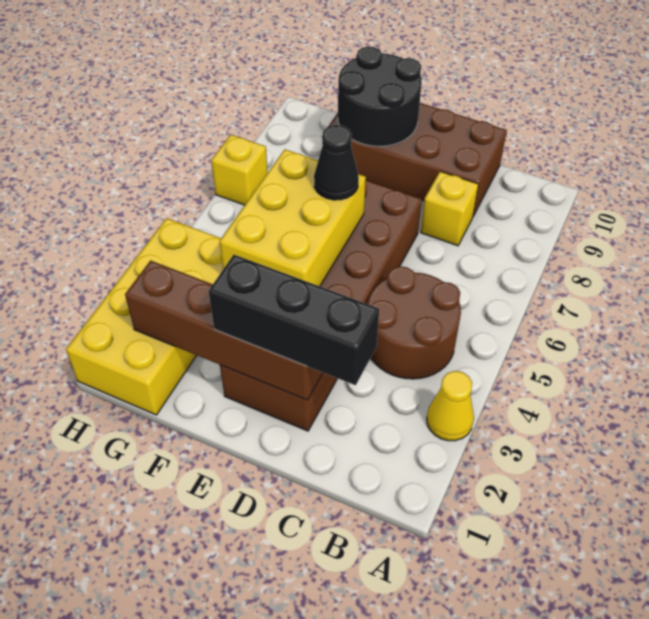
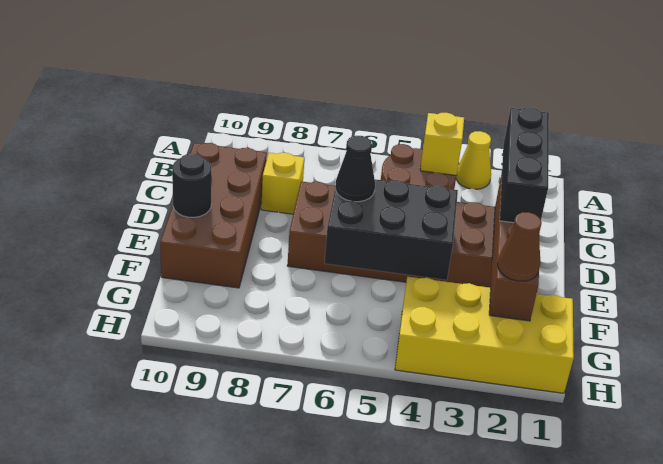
yellow 2x3 brick [220,150,366,286] -> black 2x3 brick [325,179,458,280]
black 2x2 round brick [338,46,422,146] -> black 1x1 round brick [172,154,211,217]
none -> brown 1x1 cone [498,212,542,281]
yellow 1x1 brick [211,135,268,205] -> yellow 1x1 brick moved to [420,113,464,175]

